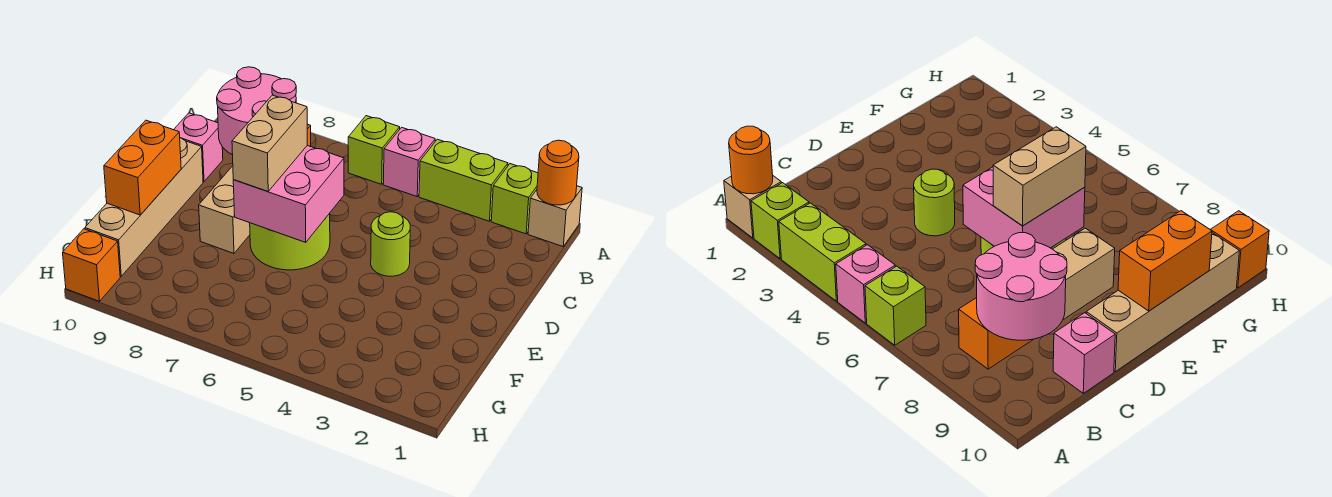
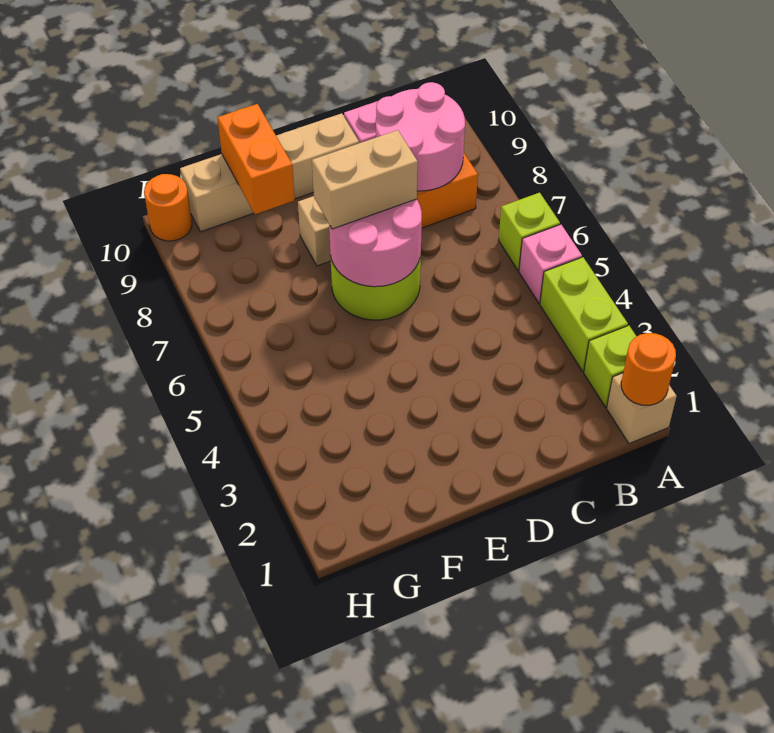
lime 1x1 round brick [371,212,410,276] -> none
pink 2x2 brick [233,146,344,242] -> pink 2x2 round brick [329,199,422,287]
orange 1x2 brick [104,120,181,215] -> orange 1x2 brick turned to [217,104,295,214]
orange 1x1 brick [63,229,120,301] -> orange 1x1 round brick [144,174,192,241]

